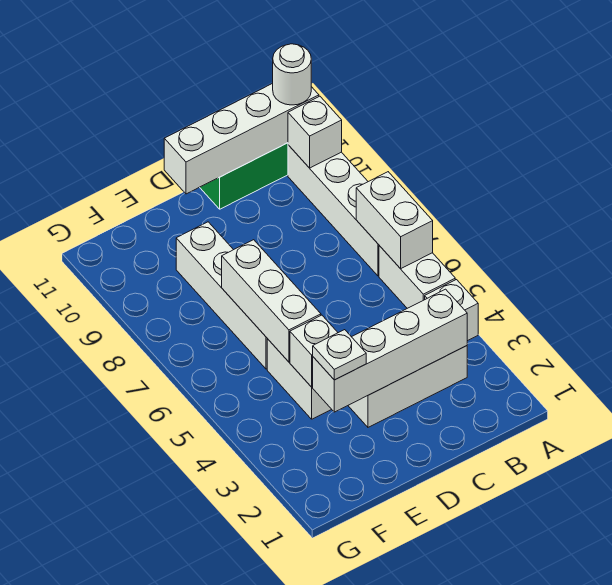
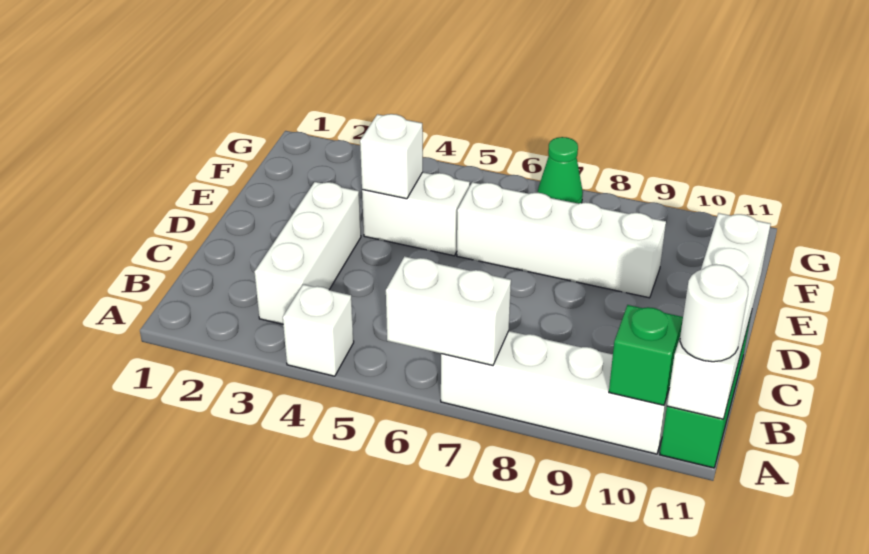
white 1x2 brick [379,246,455,308] -> none
white 1x1 brick [288,96,342,168] -> green 1x1 brick [609,305,683,405]
white 1x4 brick [313,289,467,412] -> none
white 1x1 plate [313,330,366,380] -> none
white 1x3 brick [222,240,321,362] -> none
none -> green 1x1 cone [538,137,583,204]

